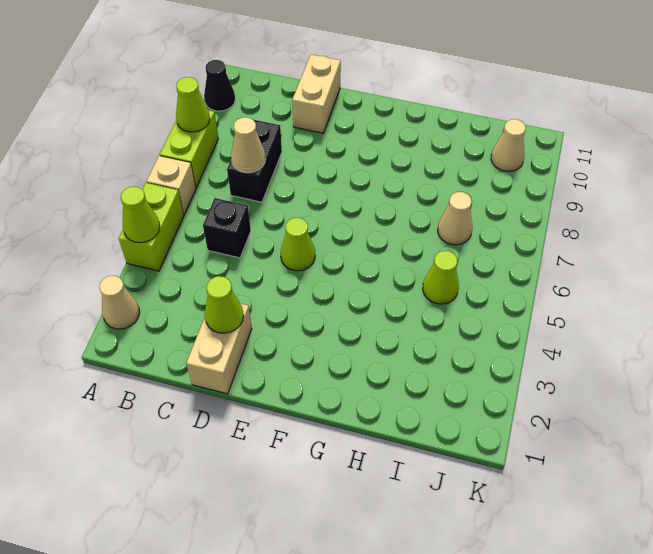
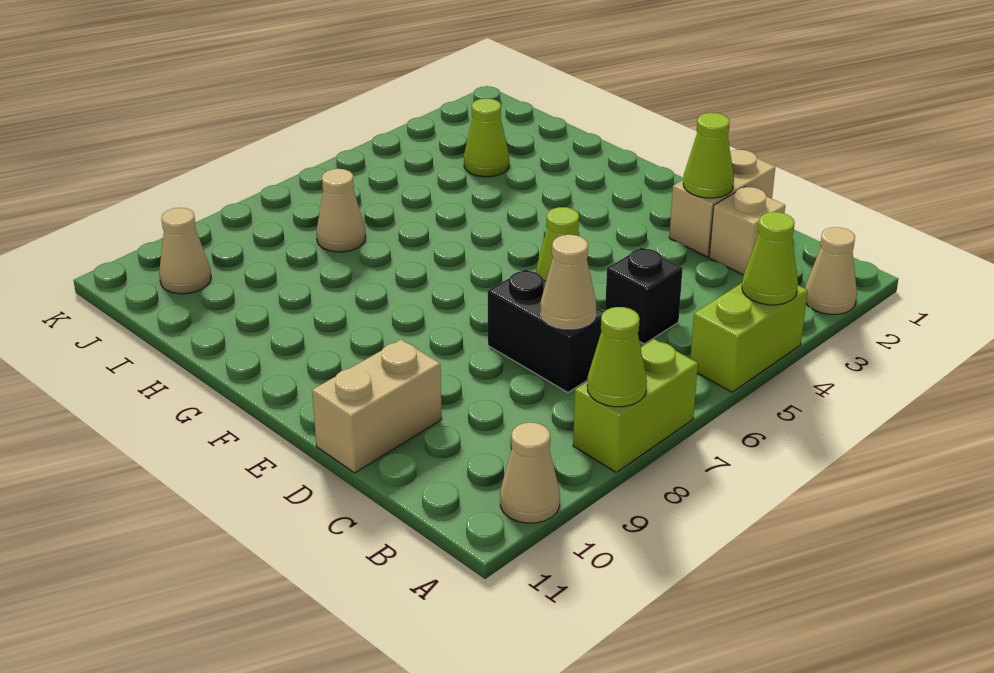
tan 1x1 brick [147,156,196,214] -> tan 1x1 brick moved to [709,187,785,275]
black 1x1 cone [204,60,235,111] -> tan 1x1 cone [500,422,560,523]
black 1x2 brick [227,120,282,202] -> black 1x2 brick turned to [488,269,604,392]
lime 1x1 cone [423,251,459,304] -> lime 1x1 cone moved to [464,99,509,177]

